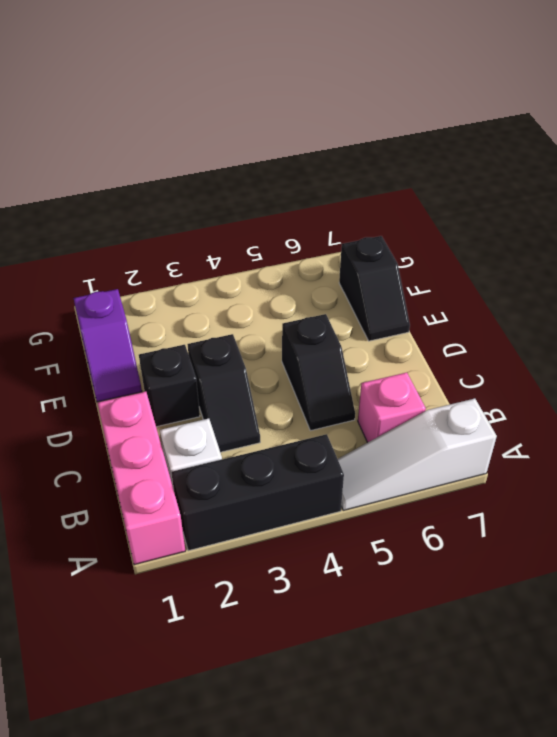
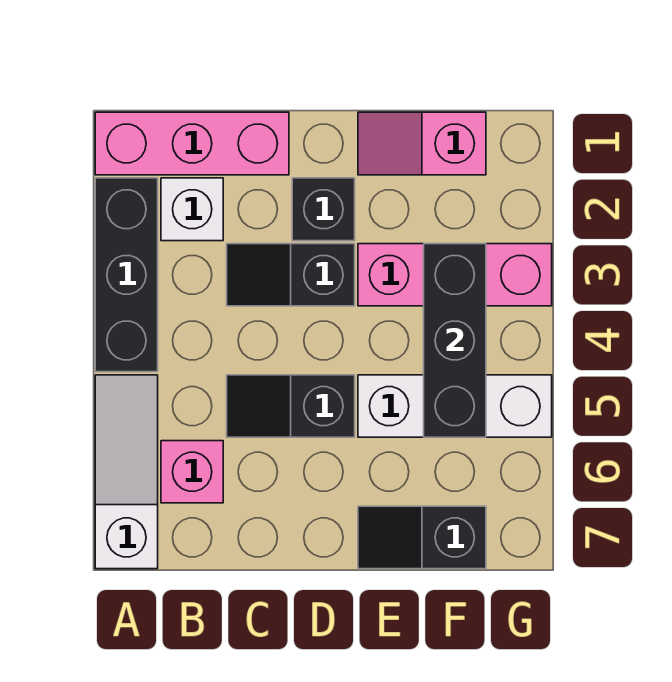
purple 1x2 slope [73,289,142,402] -> pink 1x2 slope [358,112,486,175]
none -> pink 1x3 brick [358,244,552,306]
none -> white 1x3 brick [358,375,552,437]
none -> black 1x3 brick [424,244,486,437]

